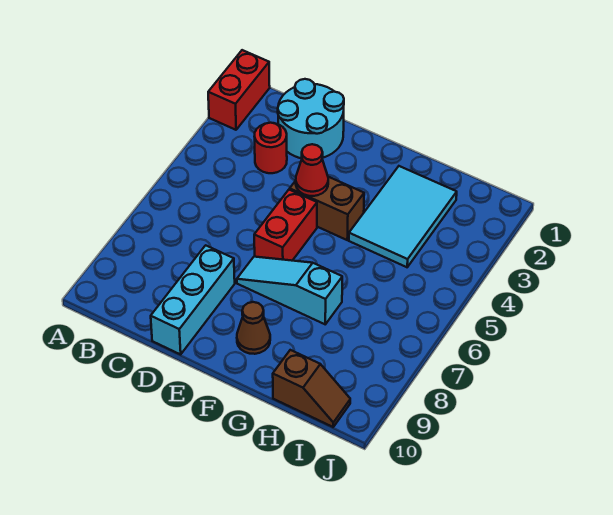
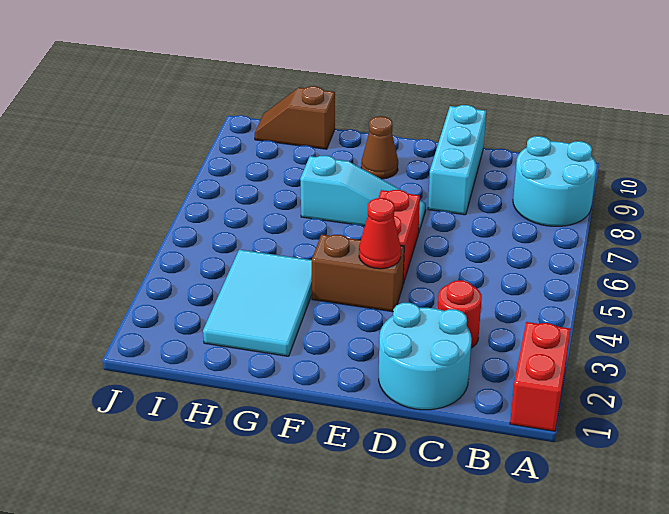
none -> cyan 2x2 round brick [513,136,597,226]

